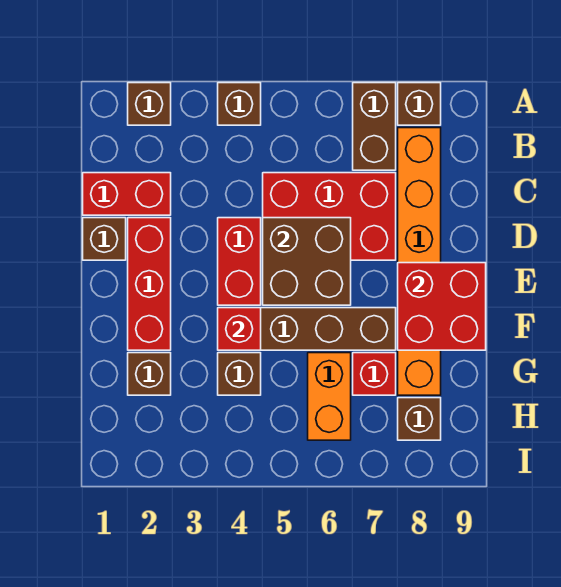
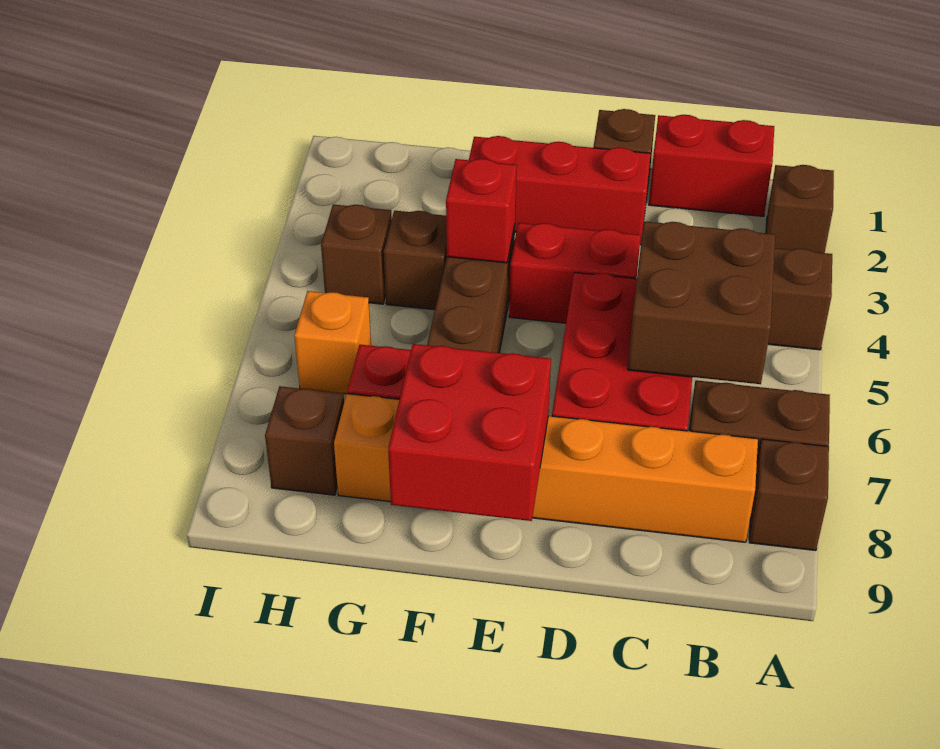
red 1x2 brick [83,173,171,215] -> red 1x2 brick turned to [649,115,774,216]
brown 2x2 brick [263,218,351,305] -> brown 2x2 brick moved to [628,221,775,384]
brown 1x1 brick [128,353,171,395] -> brown 1x1 brick moved to [321,204,392,304]
orange 1x2 brick [308,353,351,440] -> orange 1x1 brick [294,291,371,394]

